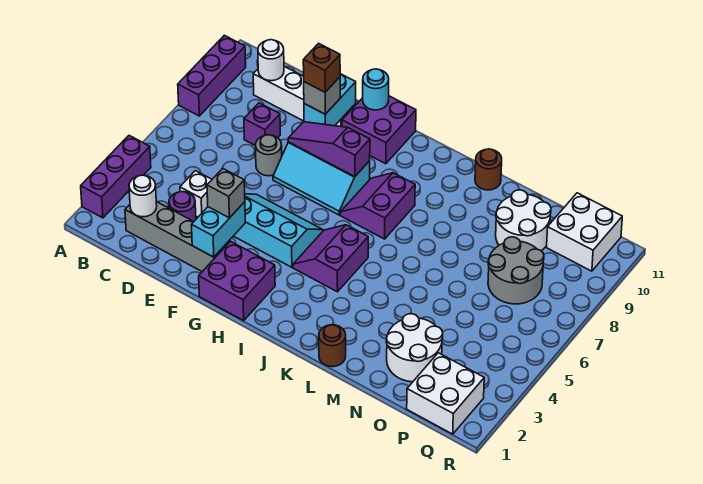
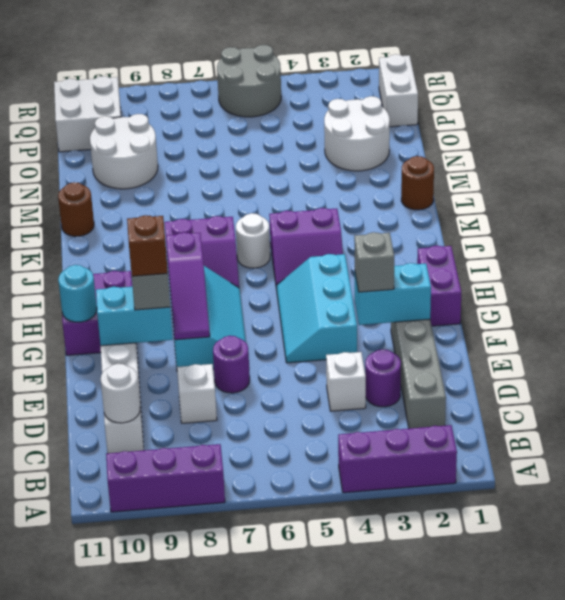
white 1x1 round brick [129,175,157,217] -> white 1x1 round brick moved to [236,213,270,268]
purple 1x1 brick [244,103,280,145] -> white 1x1 brick [177,364,217,423]
grey 1x1 round brick [255,135,282,176] -> purple 1x1 round brick [213,336,250,393]
purple 2x2 brick [199,241,275,321] -> purple 1x2 brick [417,246,461,326]
grey 2x2 round brick [488,237,544,304] -> grey 2x2 round brick moved to [217,45,281,117]
white 2x2 brick [407,353,484,434] -> white 1x2 brick [379,54,418,127]

